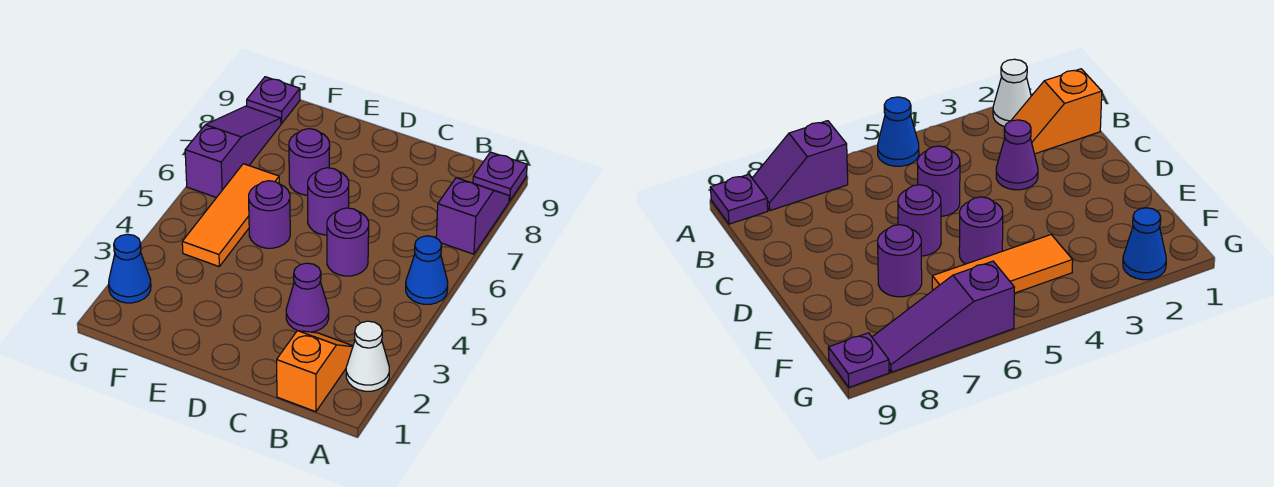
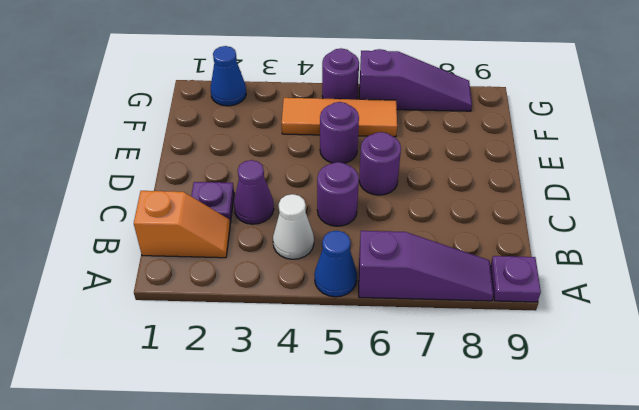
white 1x1 cone [346,321,389,391] -> white 1x1 cone moved to [273,194,314,259]
purple 1x2 slope [436,178,509,254] -> purple 1x3 slope [359,231,494,301]
purple 1x1 round brick [289,129,330,195] -> purple 1x1 round brick moved to [322,48,359,99]
purple 1x1 plate [247,77,300,123] -> purple 1x1 plate moved to [191,182,234,223]

